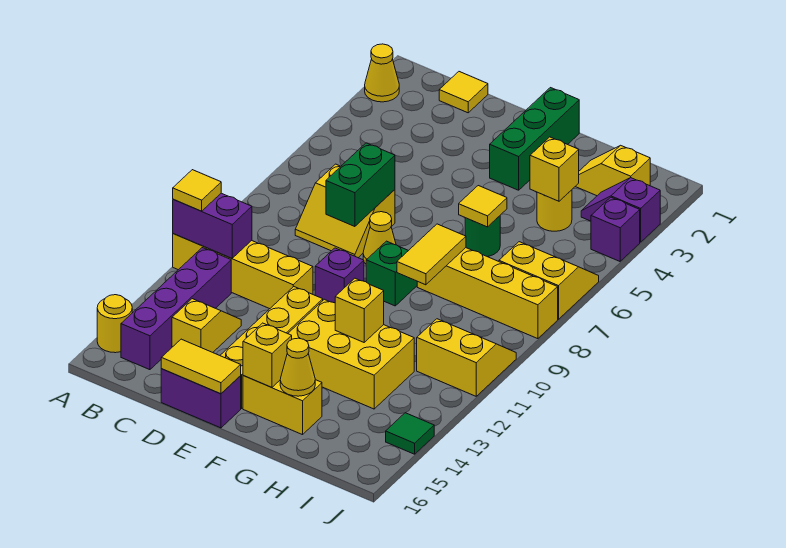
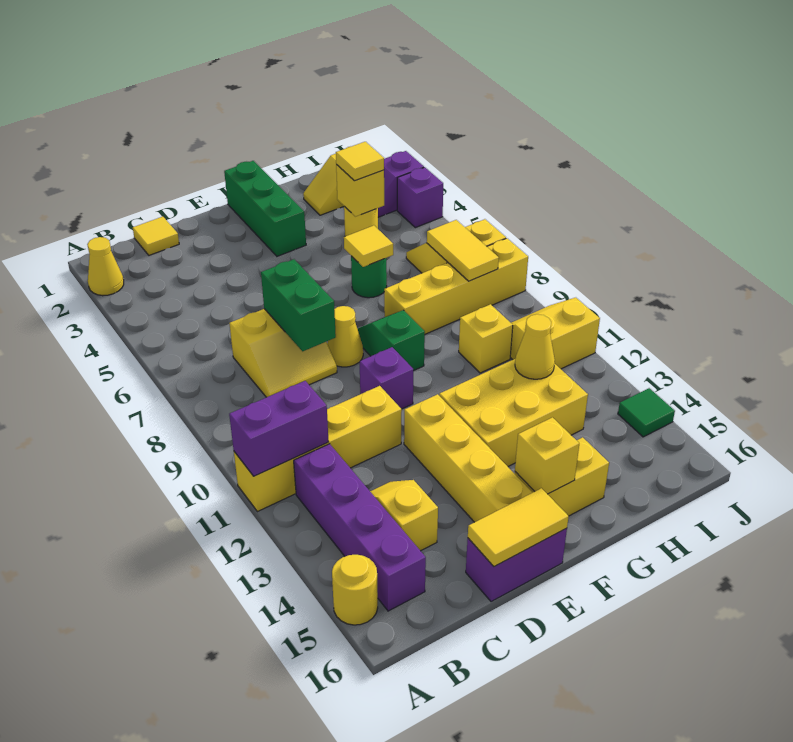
yellow 1x1 tile [173,170,221,211] -> yellow 1x1 tile moved to [336,142,384,181]
yellow 1x2 tile [397,224,466,285] -> yellow 1x2 tile moved to [427,220,499,281]
yellow 1x1 brick [335,278,384,342] -> yellow 1x1 brick moved to [459,304,513,373]
yellow 1x1 cone [280,338,315,396] -> yellow 1x1 cone moved to [515,314,555,379]

